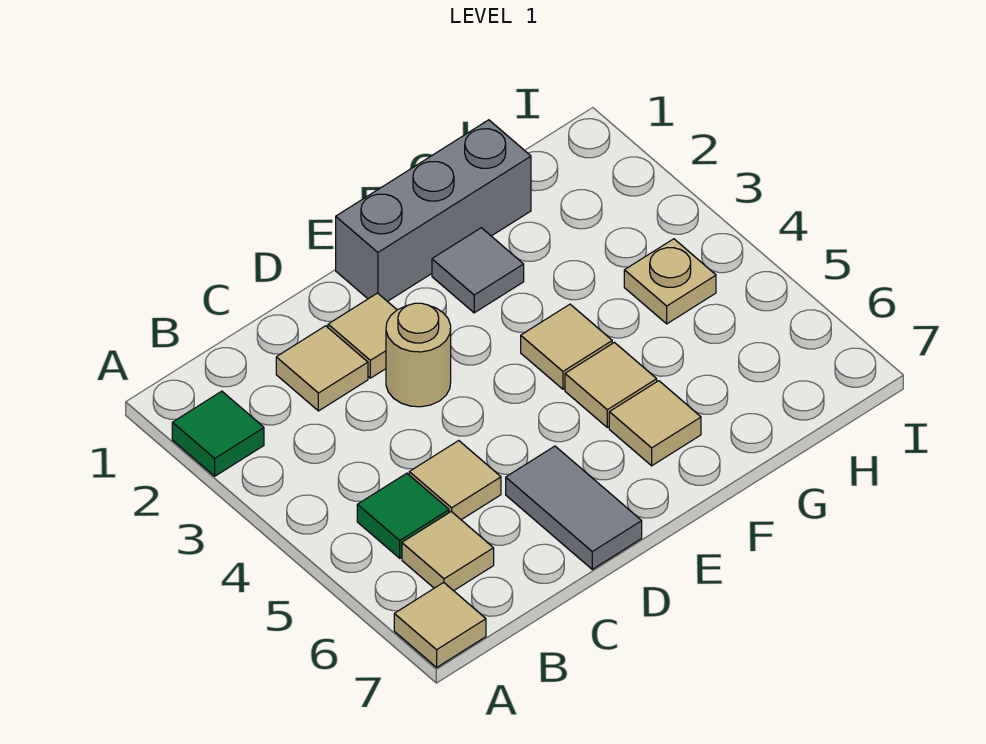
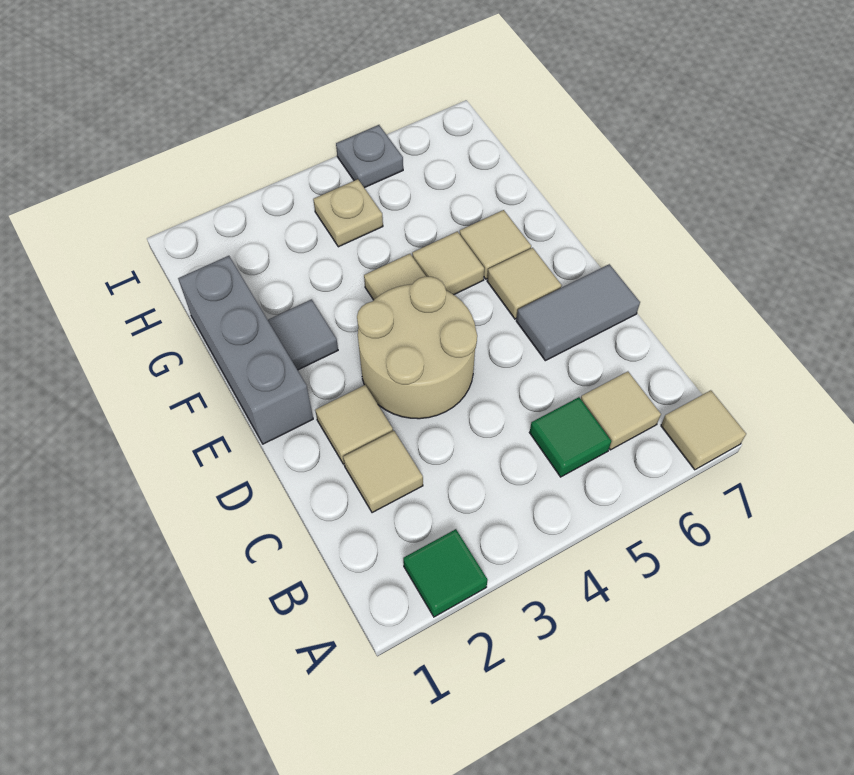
tan 1x1 tile [409,441,501,520] -> tan 1x1 tile moved to [487,248,562,319]
tan 1x1 round brick [386,303,451,407] -> tan 2x2 round brick [357,277,477,419]
none -> grey 1x1 plate [336,125,403,188]

